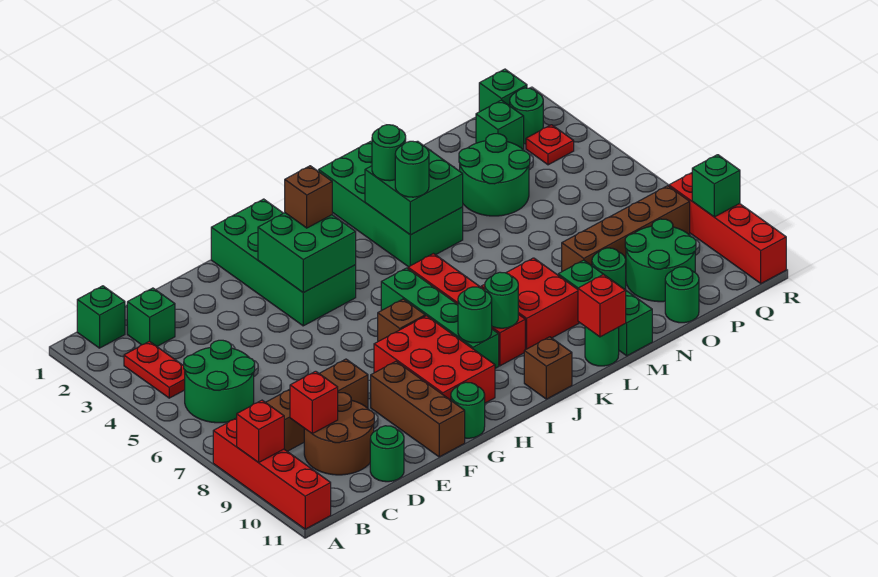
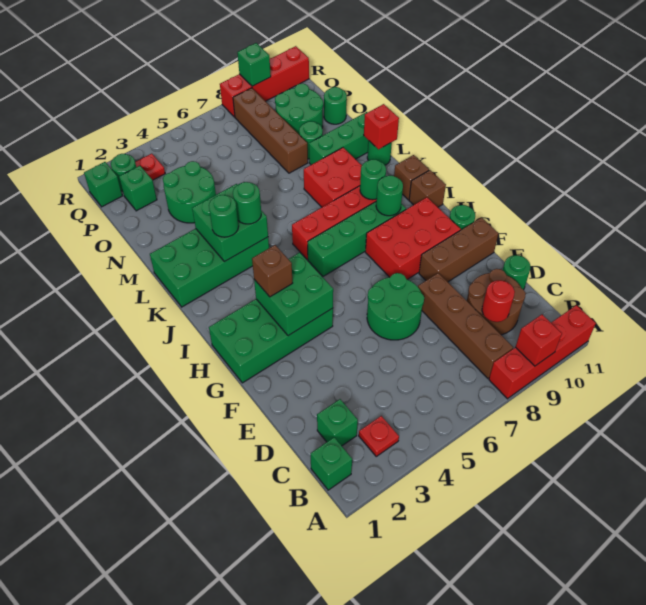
red 1x2 plate [124,341,185,398] -> red 1x1 plate [359,416,399,456]
green 2x2 round brick [184,340,255,423] -> green 2x2 round brick moved to [367,273,424,340]
red 1x1 brick [290,371,338,433] -> red 1x1 round brick [482,280,515,322]
brown 1x1 brick [378,299,425,341] -> brown 1x1 brick moved to [409,170,446,207]

